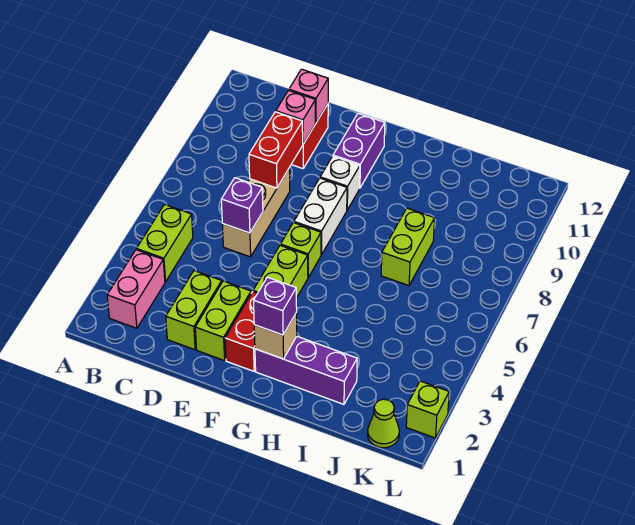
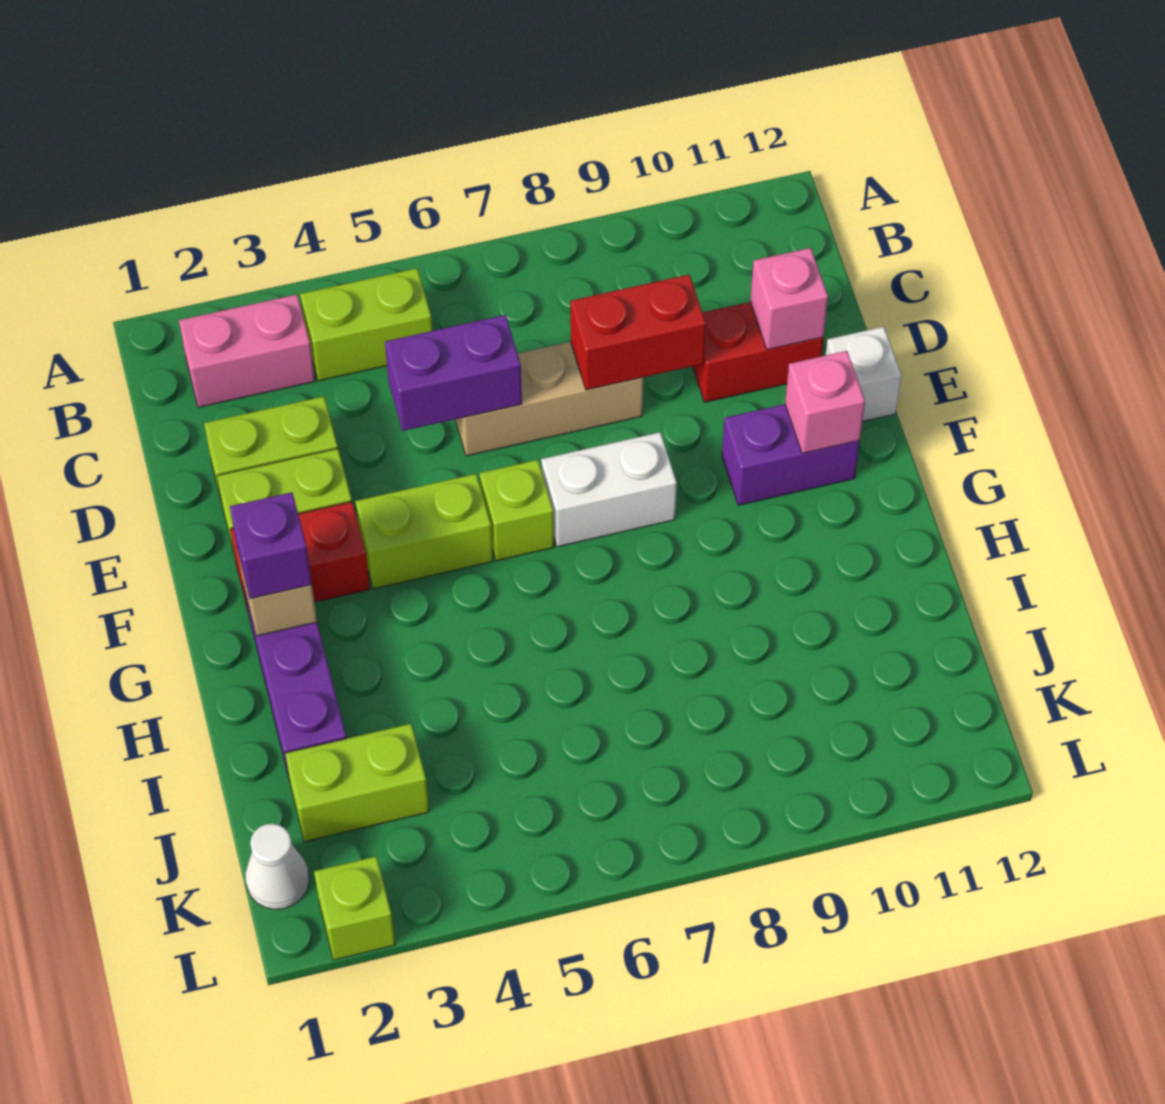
purple 1x1 brick [221,178,263,233] -> purple 1x2 brick [385,315,522,431]
pink 1x1 brick [276,90,315,144] -> pink 1x1 brick moved to [785,351,865,453]
white 1x1 brick [320,156,360,210] -> white 1x1 brick moved to [826,327,902,421]
lime 1x2 brick [381,208,435,286] -> lime 1x2 brick moved to [285,724,429,842]
lime 1x1 cone [368,399,399,448] -> white 1x1 cone [245,824,309,909]

